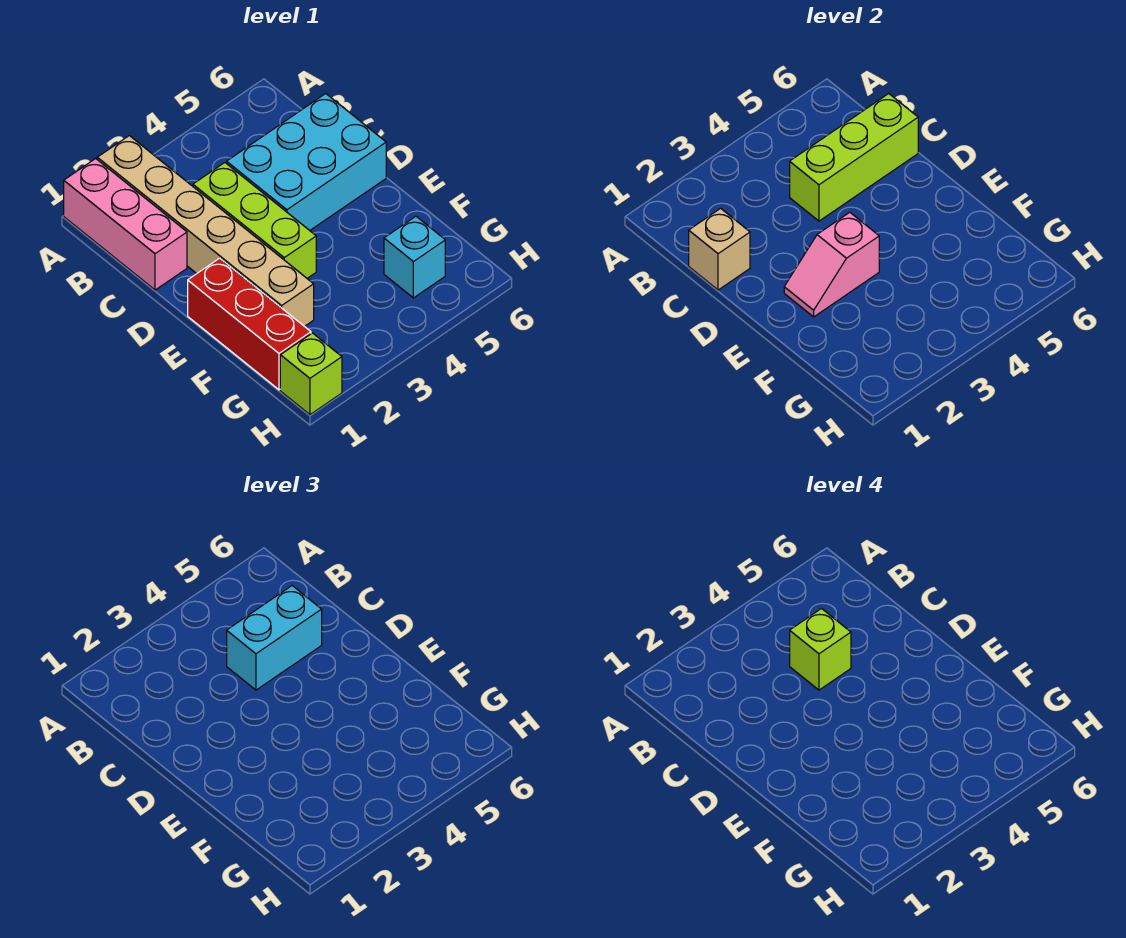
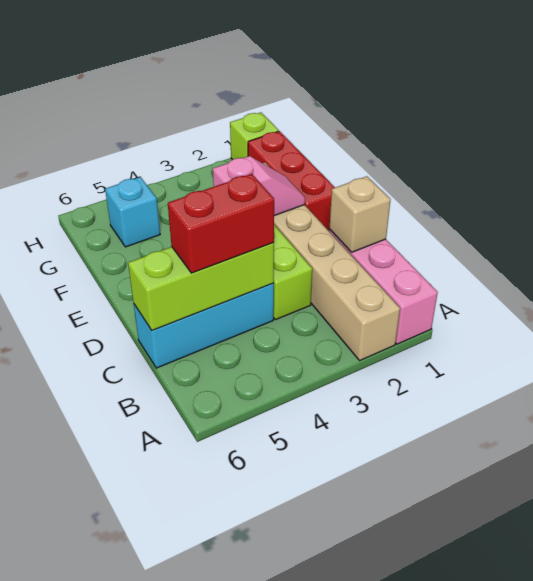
cyan 2x3 brick [227,94,386,230] -> cyan 1x3 brick [134,283,274,368]
cyan 1x2 brick [227,586,322,690] -> red 1x2 brick [168,174,274,273]
lime 1x1 brick [790,609,851,690] -> none

